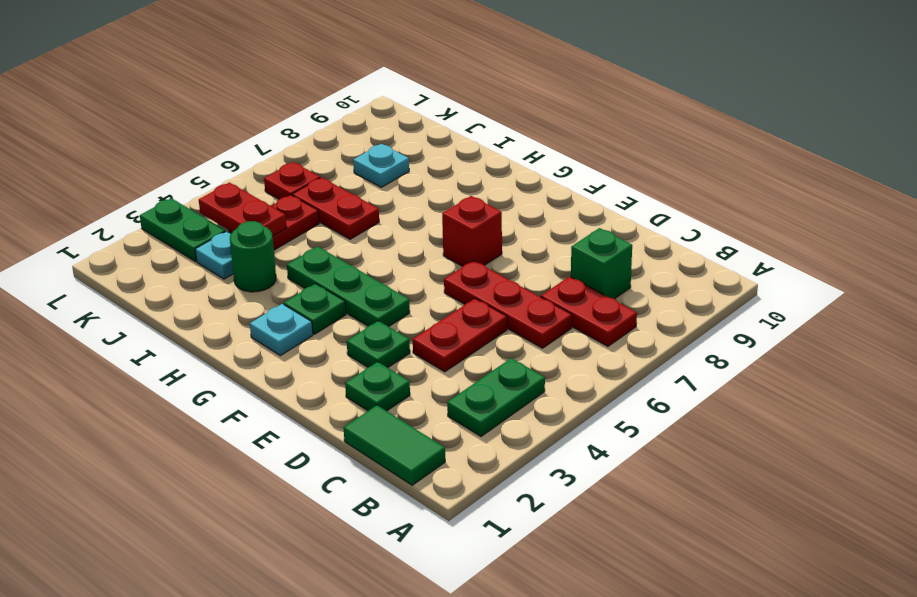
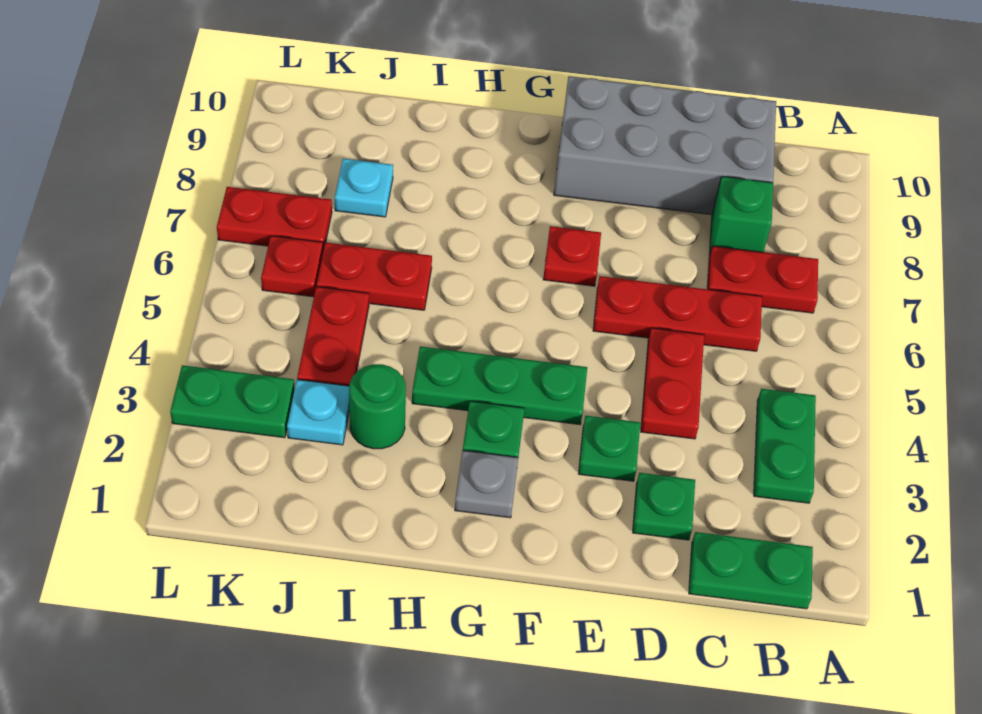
green 1x2 tile [344,405,445,485] -> green 1x2 plate [689,532,813,609]
none -> grey 2x4 brick [554,76,776,215]
red 1x1 brick [442,196,502,266] -> red 1x1 plate [543,226,601,286]
cyan 1x1 plate [250,304,313,356] -> grey 1x1 plate [455,451,518,518]
red 1x2 plate [199,183,287,236] -> red 1x2 plate moved to [217,187,332,251]

